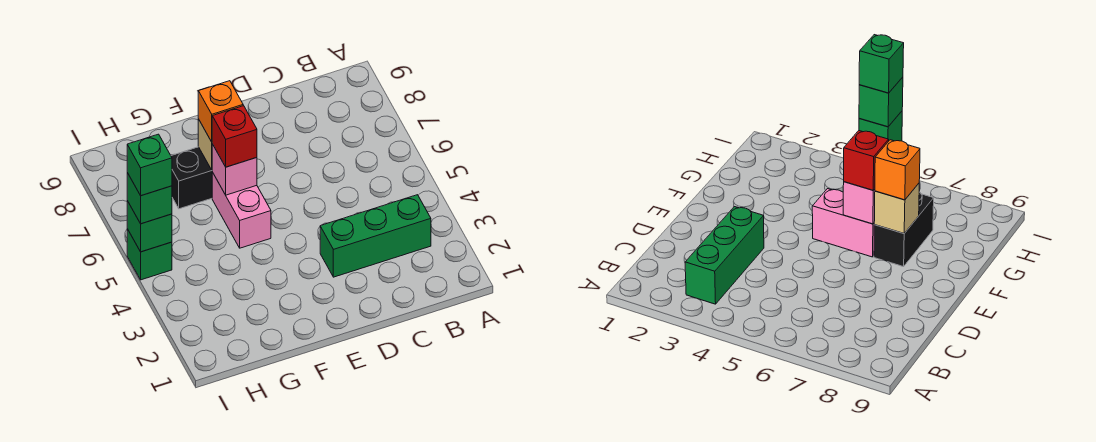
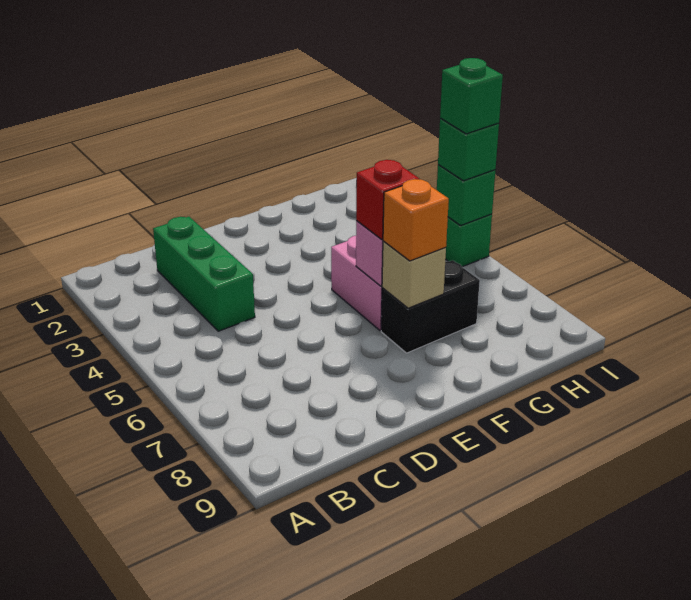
green 1x3 brick [320,195,431,277] -> green 1x3 brick turned to [153,217,255,331]

